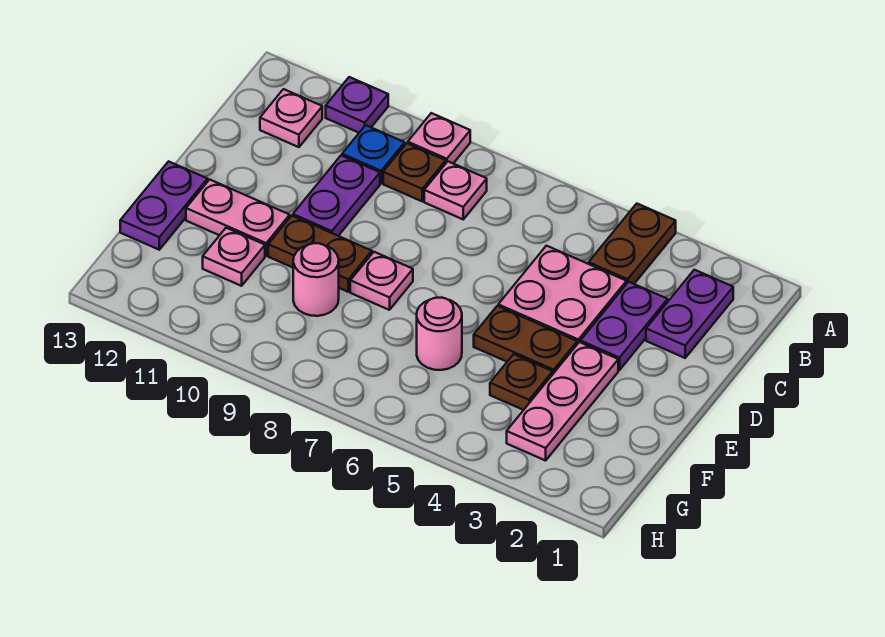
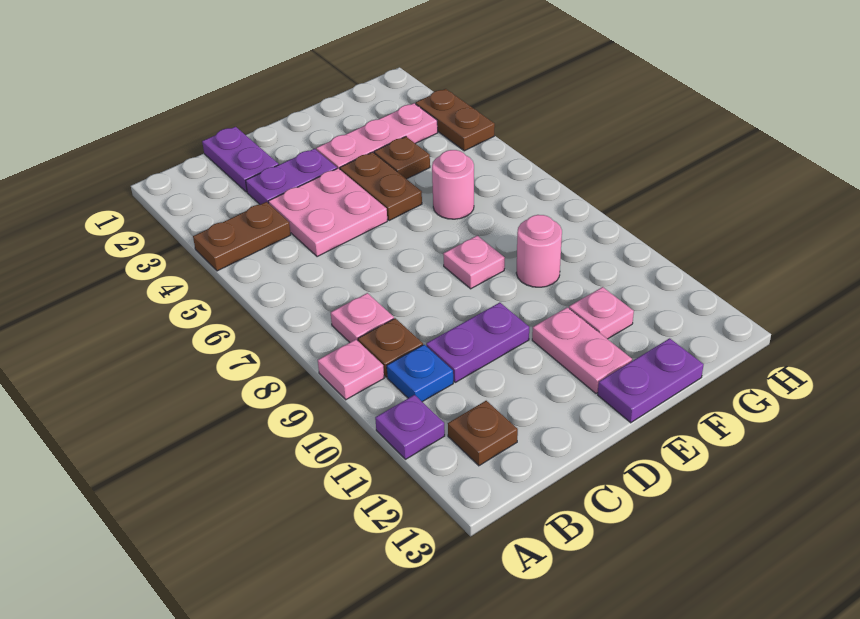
purple 1x2 plate [646,270,733,358] -> purple 1x2 plate turned to [202,127,279,192]
pink 1x1 plate [260,89,322,147] -> brown 1x1 plate [448,401,518,466]
brown 1x2 plate [268,216,372,292] -> brown 1x2 plate moved to [416,89,495,151]

